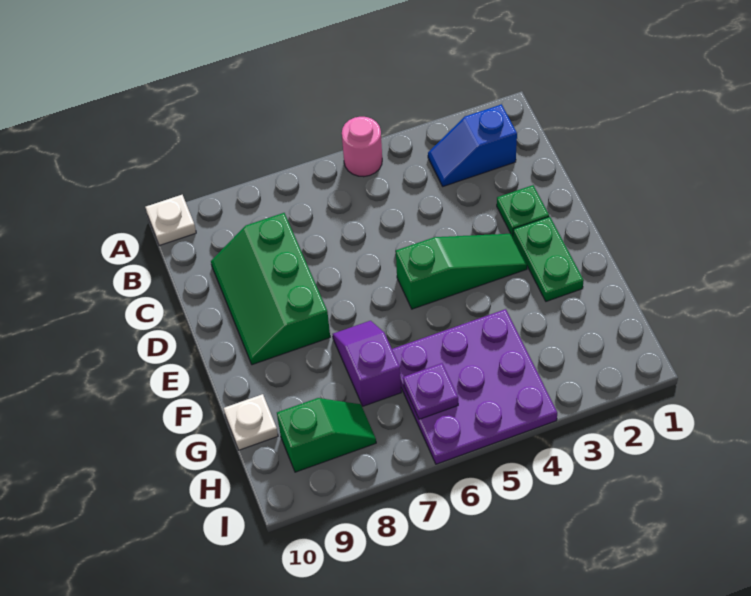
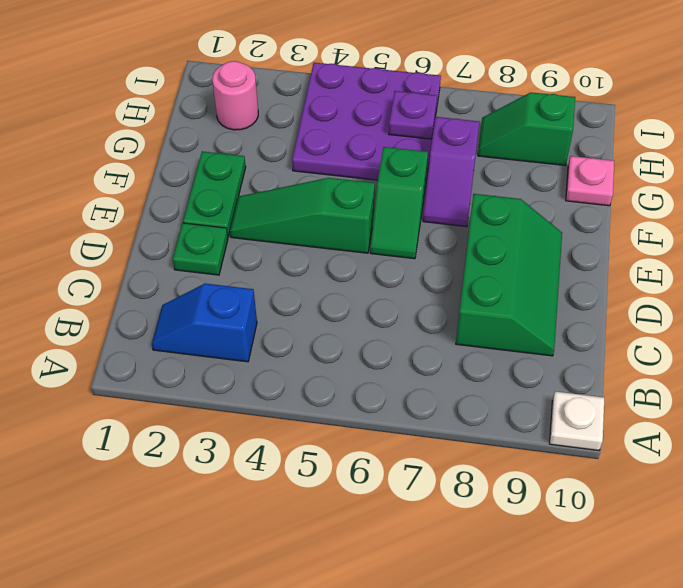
pink 1x1 round brick [342,117,382,177] -> pink 1x1 round brick moved to [212,61,258,130]
blue 1x2 slope [428,104,517,186] -> blue 1x2 slope turned to [152,283,257,362]
none -> green 1x2 slope [370,147,428,259]
white 1x1 plate [224,394,278,450] -> pink 1x1 plate [566,156,614,206]

